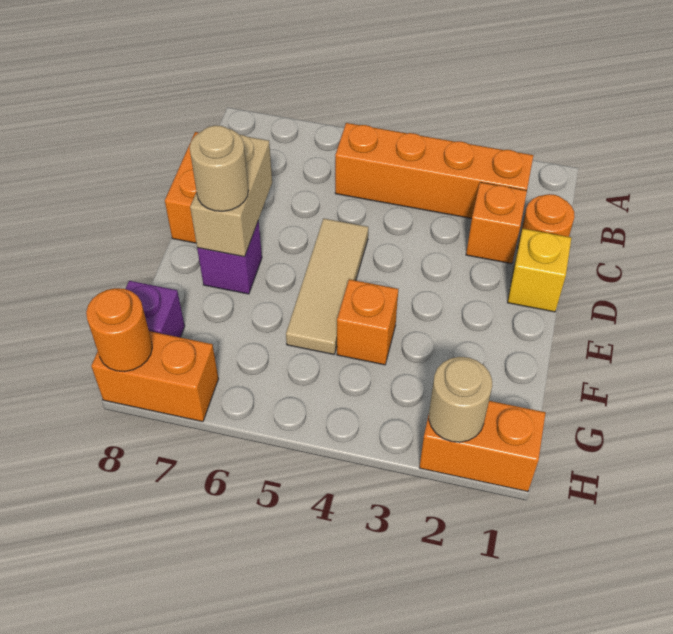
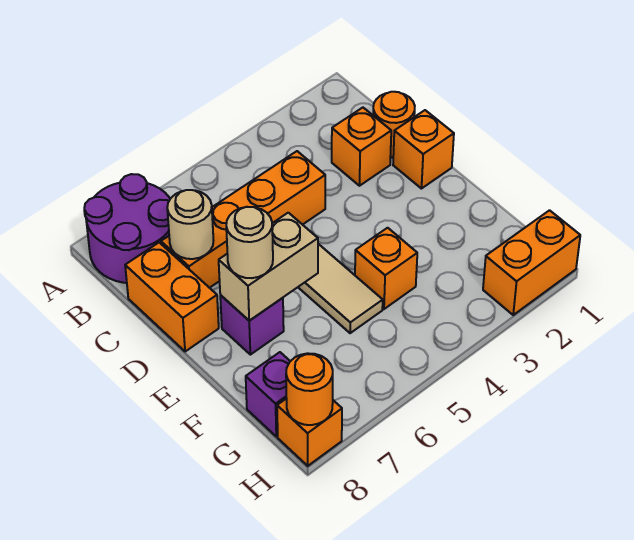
none -> purple 2x2 round brick [84,174,170,283]
orange 1x4 brick [335,123,534,219] -> orange 1x4 brick moved to [161,151,325,288]
yellow 1x1 brick [507,229,571,312] -> orange 1x1 brick [393,110,454,189]
tan 1x2 brick [190,135,272,257] -> tan 1x2 brick turned to [219,213,318,321]
tan 1x1 round brick [429,357,492,442] -> tan 1x1 round brick moved to [167,190,213,259]
orange 1x2 brick [91,331,218,422] -> orange 1x1 brick [277,398,342,466]

